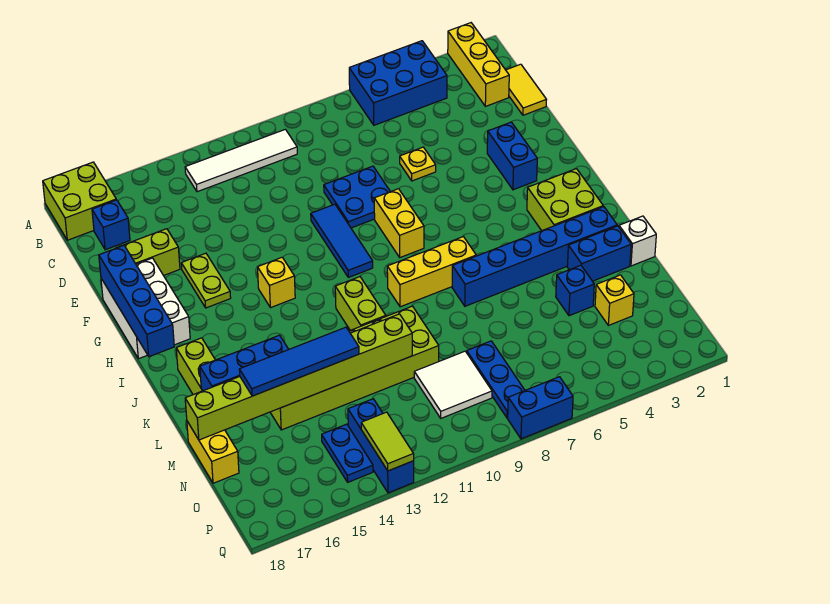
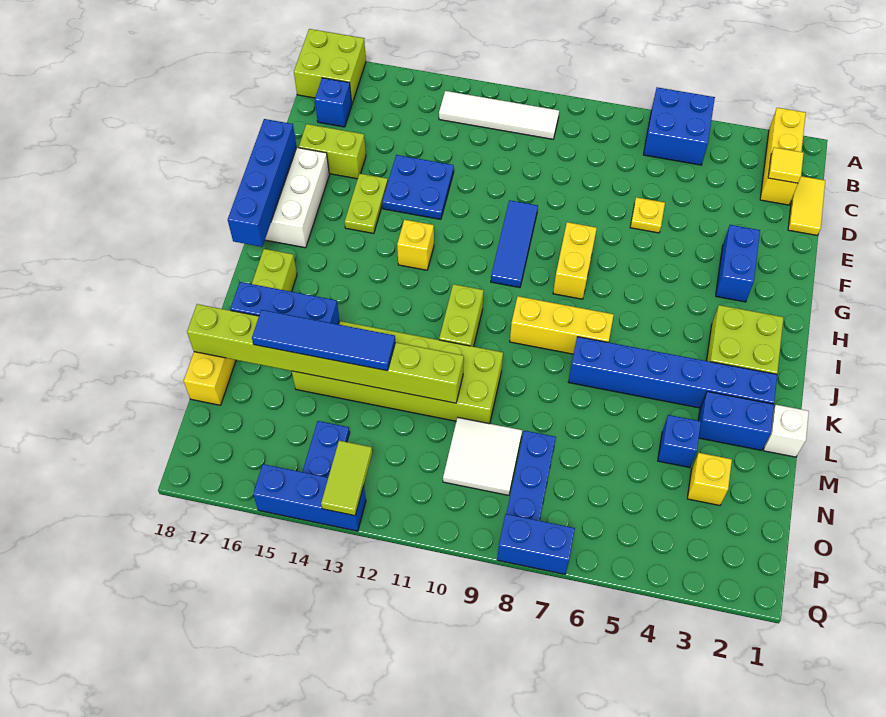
blue 2x3 brick [349,41,447,125] -> blue 2x2 brick [643,87,715,165]
none -> yellow 1x1 tile [768,147,804,183]
blue 2x2 plate [324,166,390,228] -> blue 2x2 plate moved to [382,155,454,219]
blue 1x3 brick [348,399,414,493] -> blue 1x3 brick turned to [253,464,366,531]

